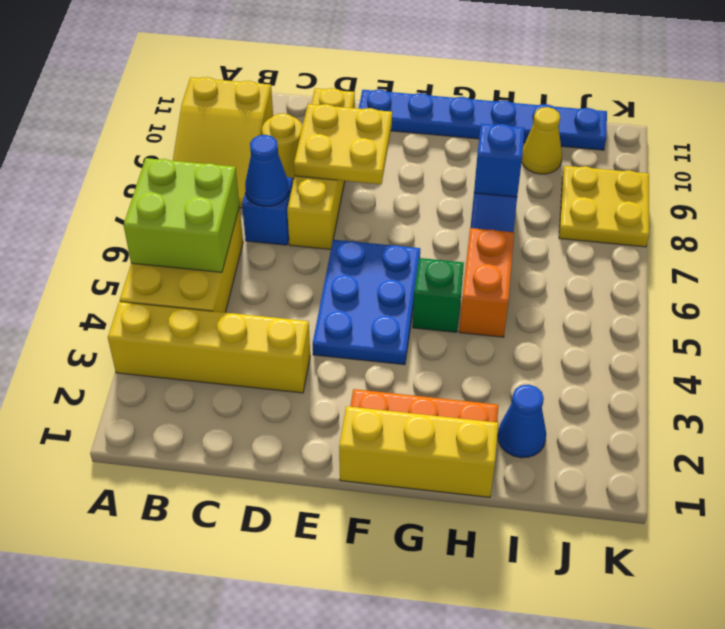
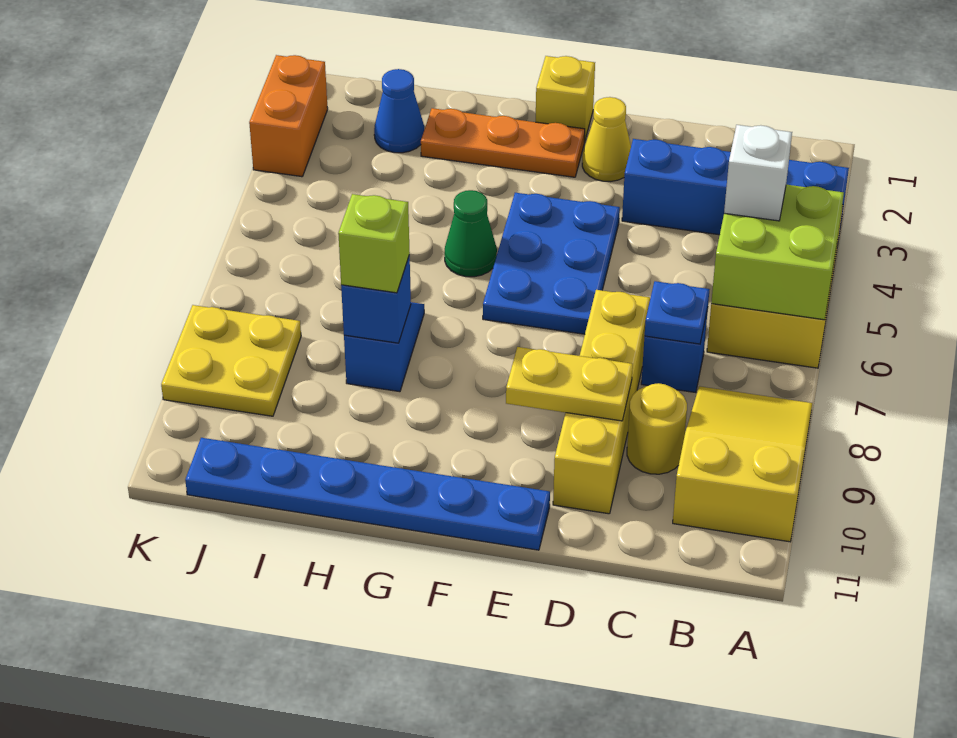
yellow 1x4 brick [108,302,310,393] -> blue 1x4 brick [622,139,849,240]
none -> white 1x1 brick [724,125,792,221]
blue 1x1 cone [245,135,289,206] -> blue 1x1 plate [645,281,710,344]
yellow 2x2 plate [294,104,392,184] -> yellow 1x2 plate [506,347,633,421]
yellow 1x3 brick [339,406,498,497] -> yellow 1x1 brick [536,56,595,142]
green 1x1 brick [413,258,464,332] -> green 1x1 cone [444,190,497,277]
orange 1x2 brick [459,228,514,337] -> orange 1x2 brick moved to [249,55,328,177]
none -> lime 1x1 brick [338,194,410,293]
yellow 1x1 cone [522,107,562,174] -> yellow 1x1 cone moved to [582,97,631,181]

